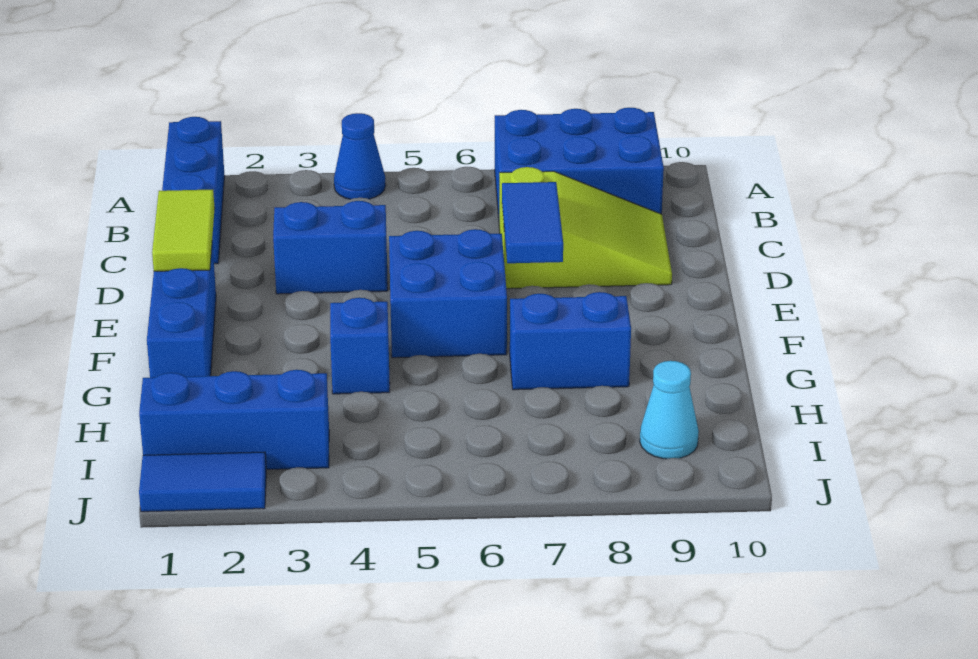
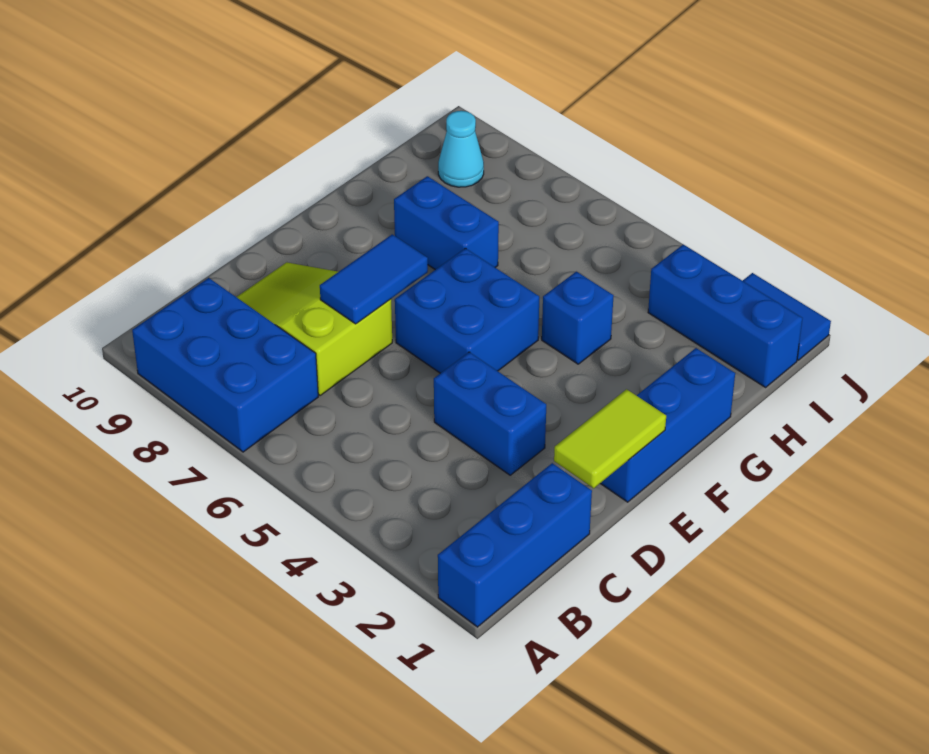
blue 1x1 cone [334,113,386,199] -> none

